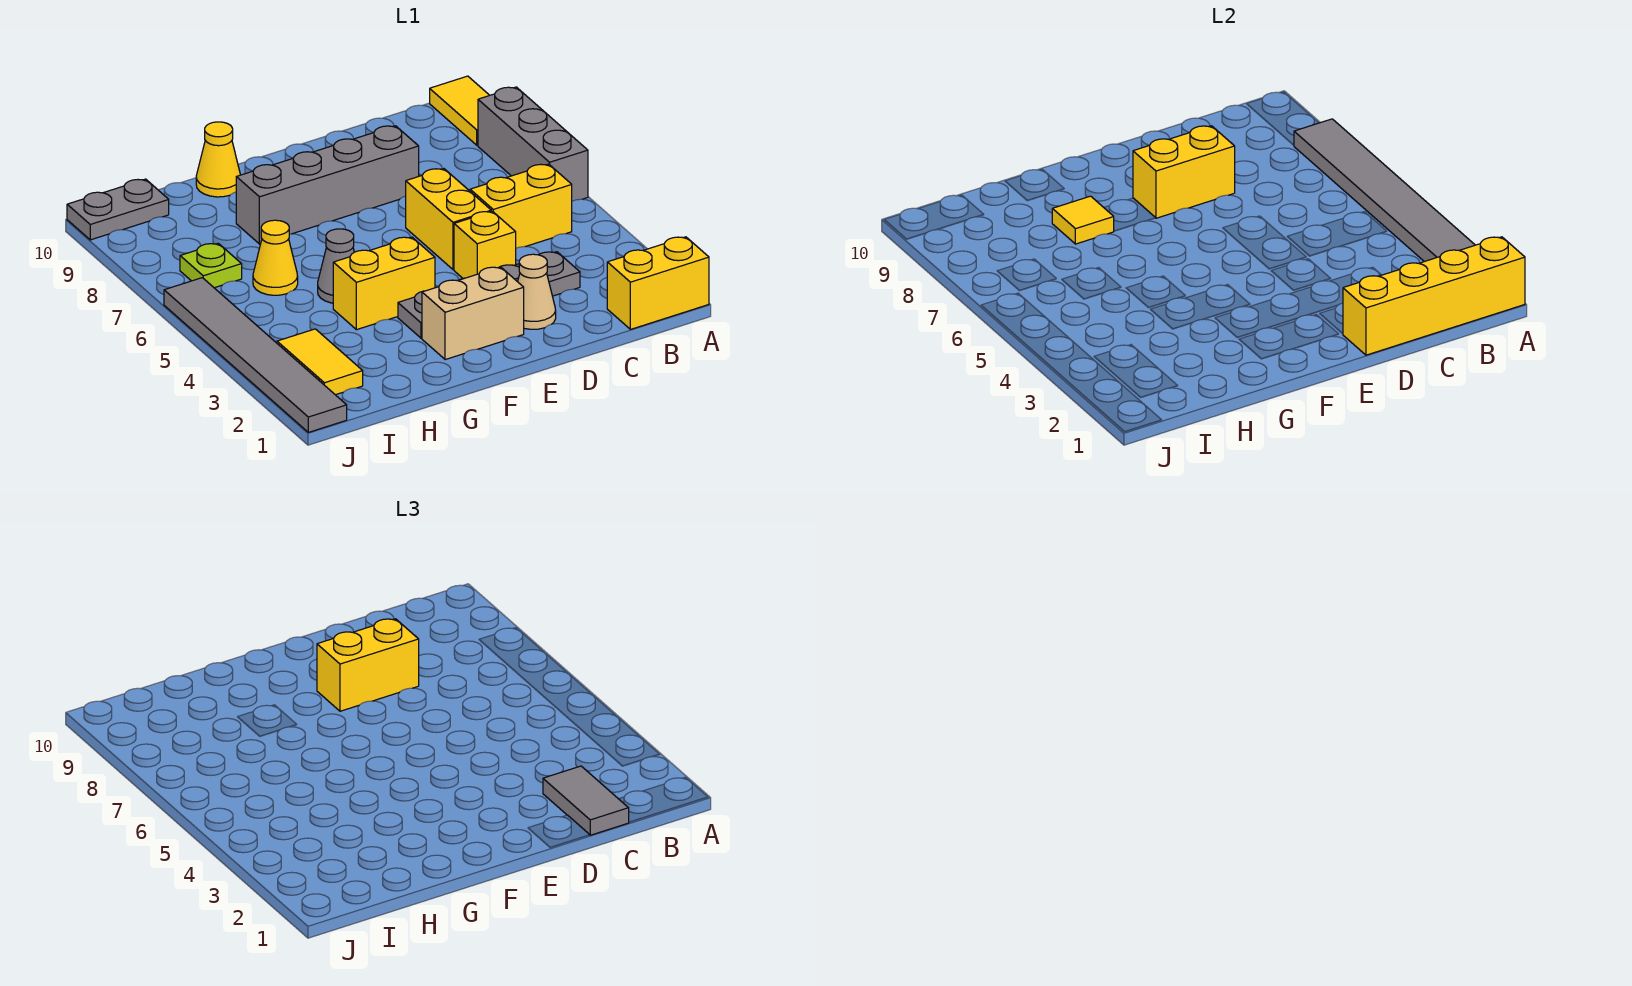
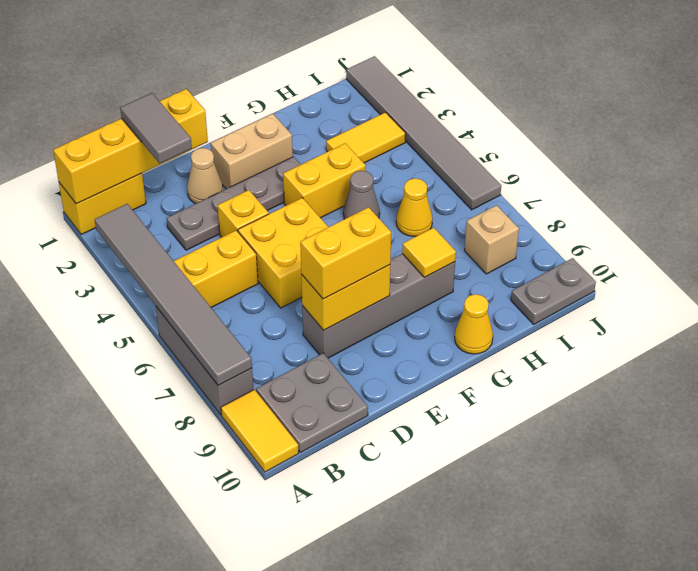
none -> grey 2x2 plate [256,353,368,453]
yellow 1x2 brick [406,169,491,270] -> yellow 2x2 brick [238,198,328,308]
yellow 1x2 tile [277,329,363,395] -> yellow 1x2 tile turned to [326,112,406,163]
lime 1x1 plate [180,243,242,288] -> none
none -> tan 1x1 brick [464,205,519,274]

